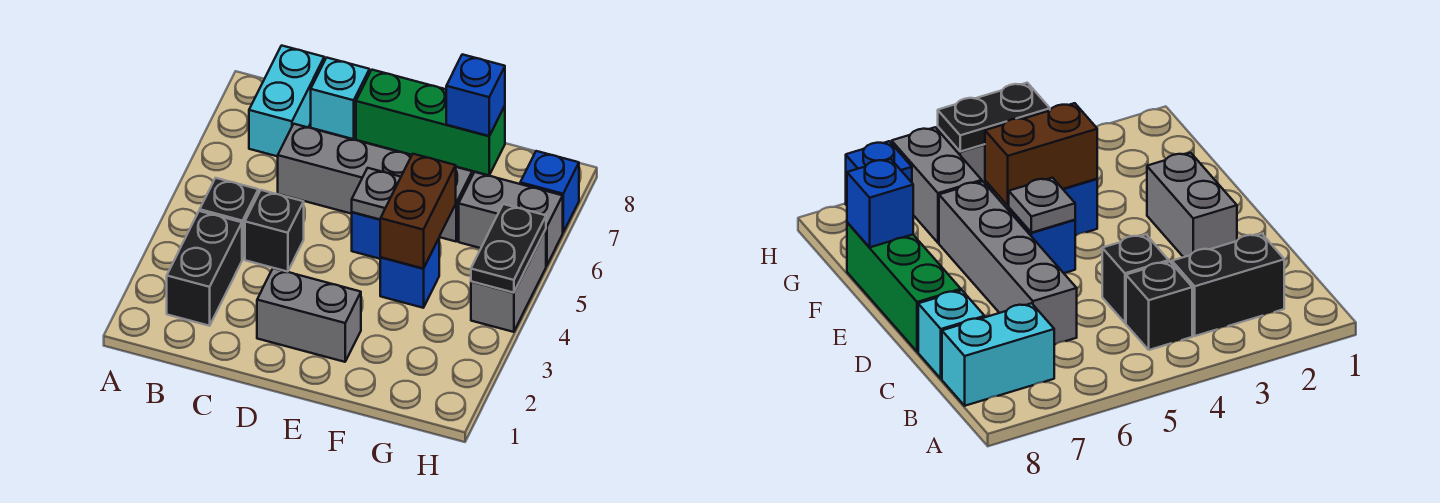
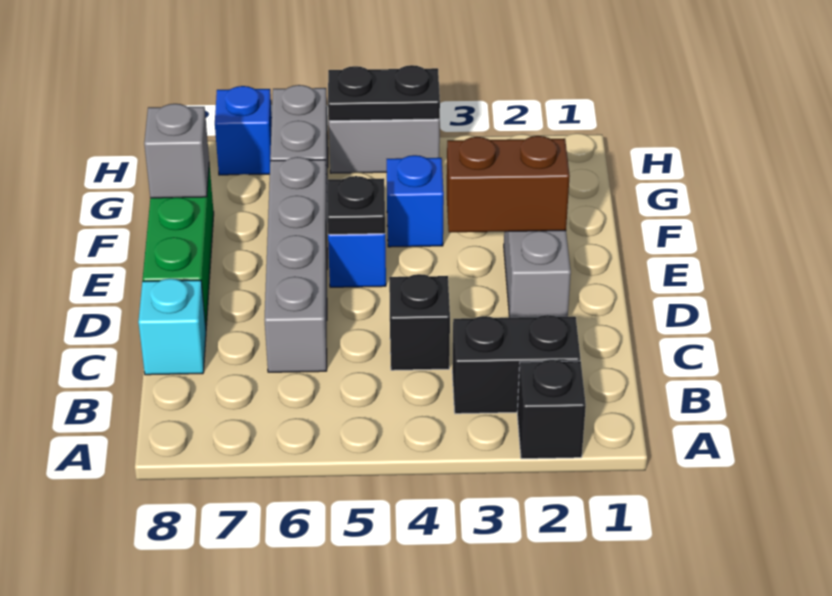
black 1x1 brick [200,178,258,260] -> black 1x1 brick moved to [517,360,586,459]
cyan 1x2 brick [249,46,324,156] -> none
grey 1x1 plate [352,168,401,219] -> black 1x1 plate [327,176,385,234]
brown 1x2 brick [380,154,456,269] -> brown 1x2 brick moved to [447,136,570,232]
blue 1x1 brick [446,54,505,136] -> grey 1x1 brick [144,104,209,198]

